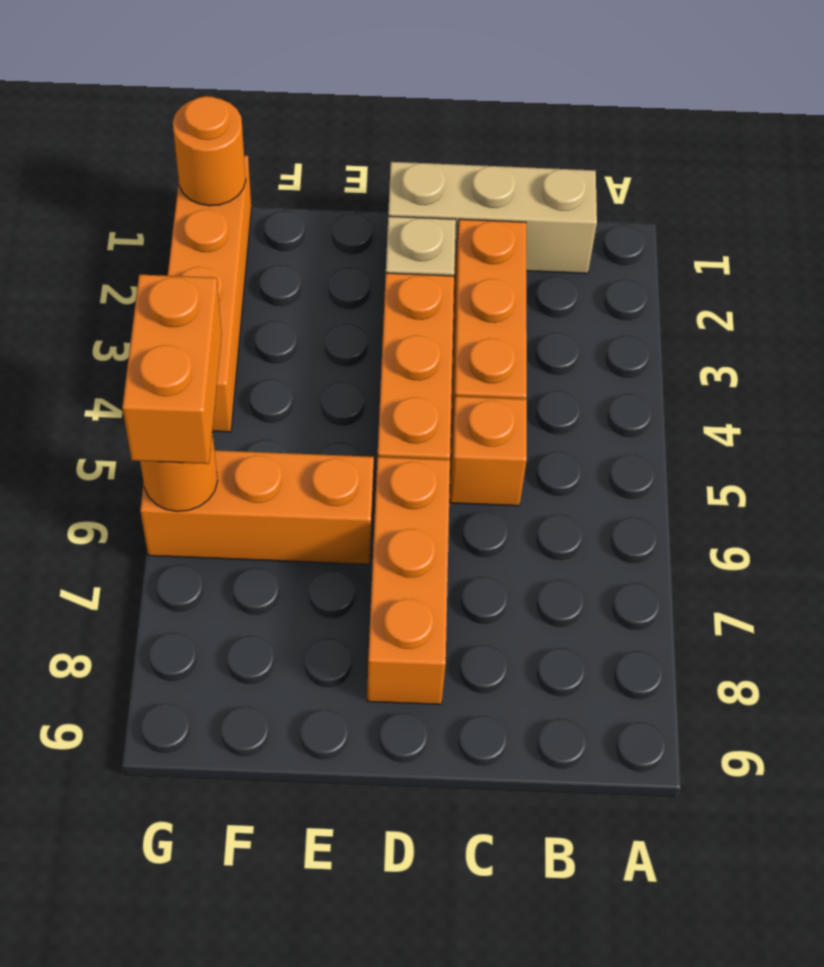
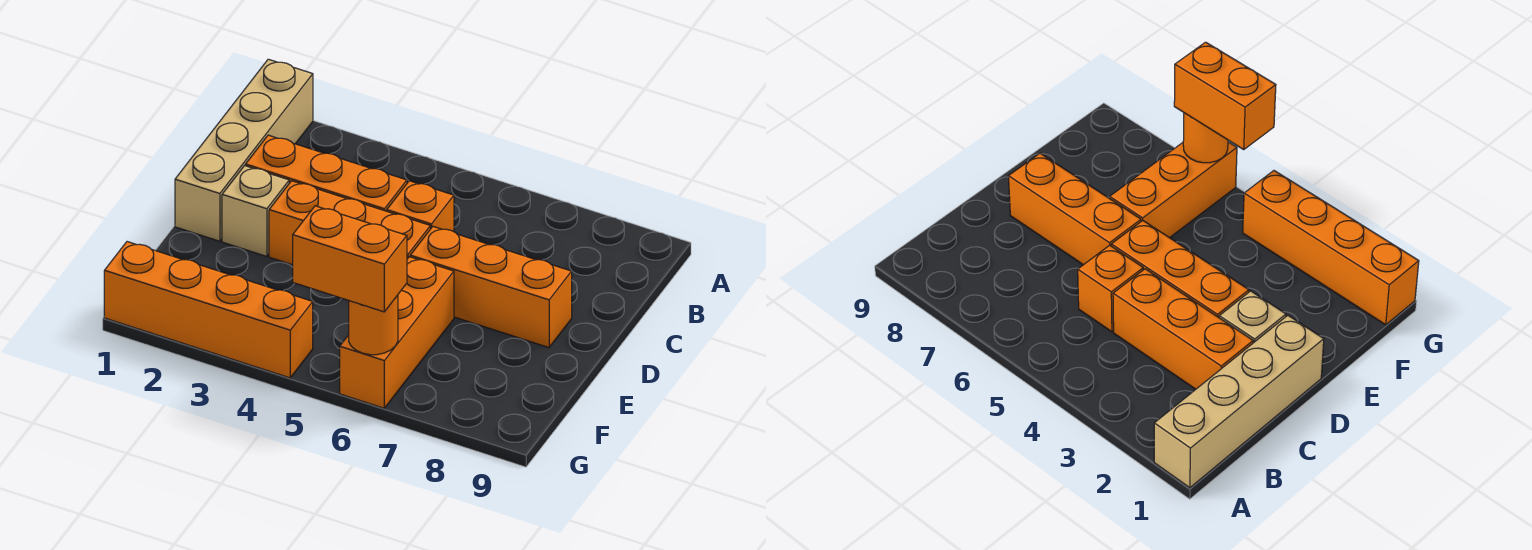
tan 1x3 brick [388,162,597,273] -> tan 1x4 brick [175,59,313,241]
orange 1x1 round brick [173,96,246,206] -> none

